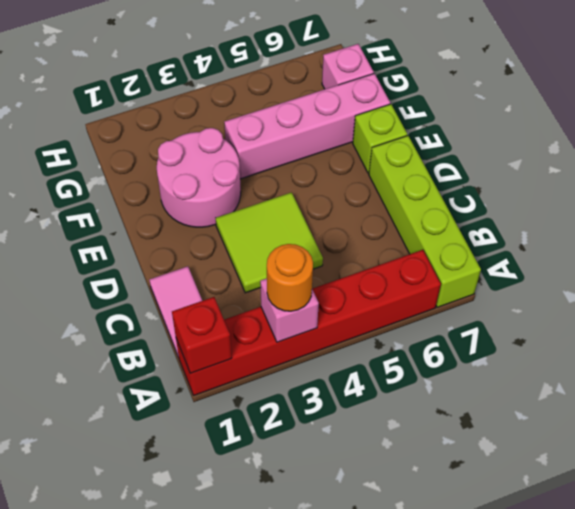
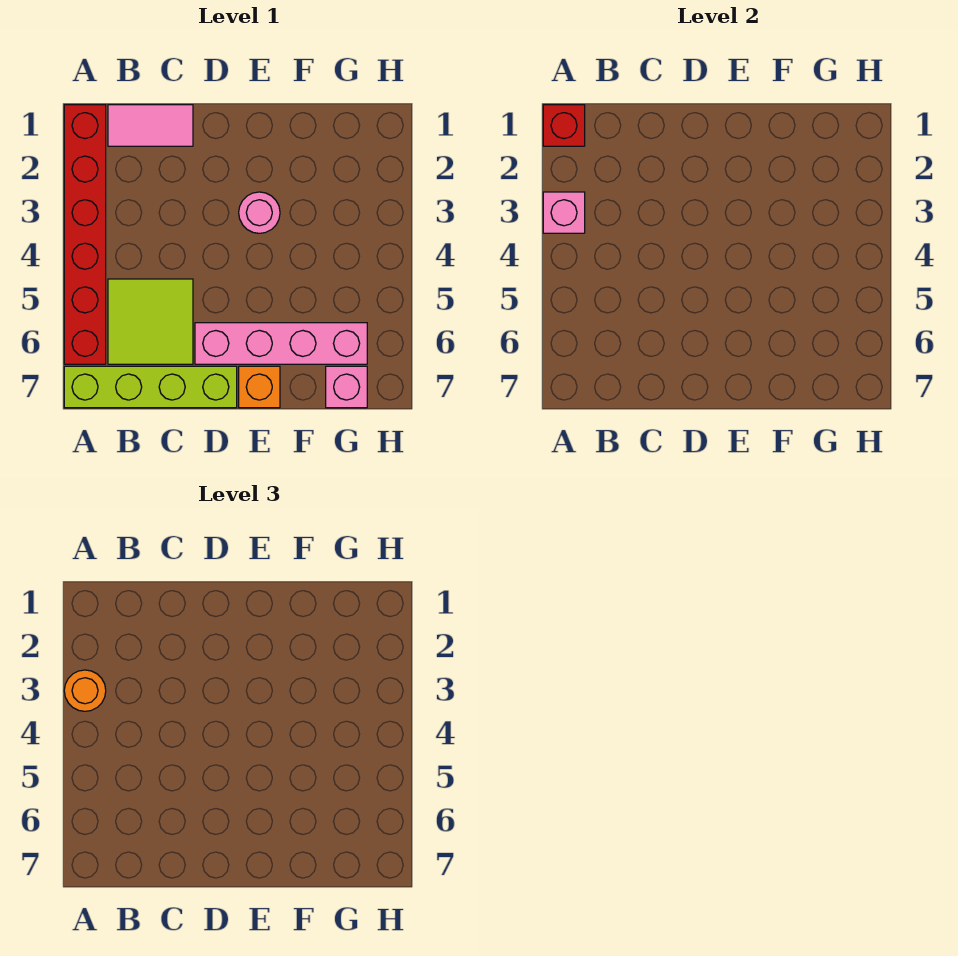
lime 2x2 tile [216,192,323,293] -> lime 2x2 tile moved to [108,279,193,364]
pink 2x2 round brick [157,128,241,227] -> pink 1x1 round brick [239,192,280,233]
lime 1x1 brick [353,104,407,173] -> orange 1x1 brick [239,366,280,408]
pink 1x4 brick [224,74,390,179] -> pink 1x4 brick turned to [195,323,367,364]

